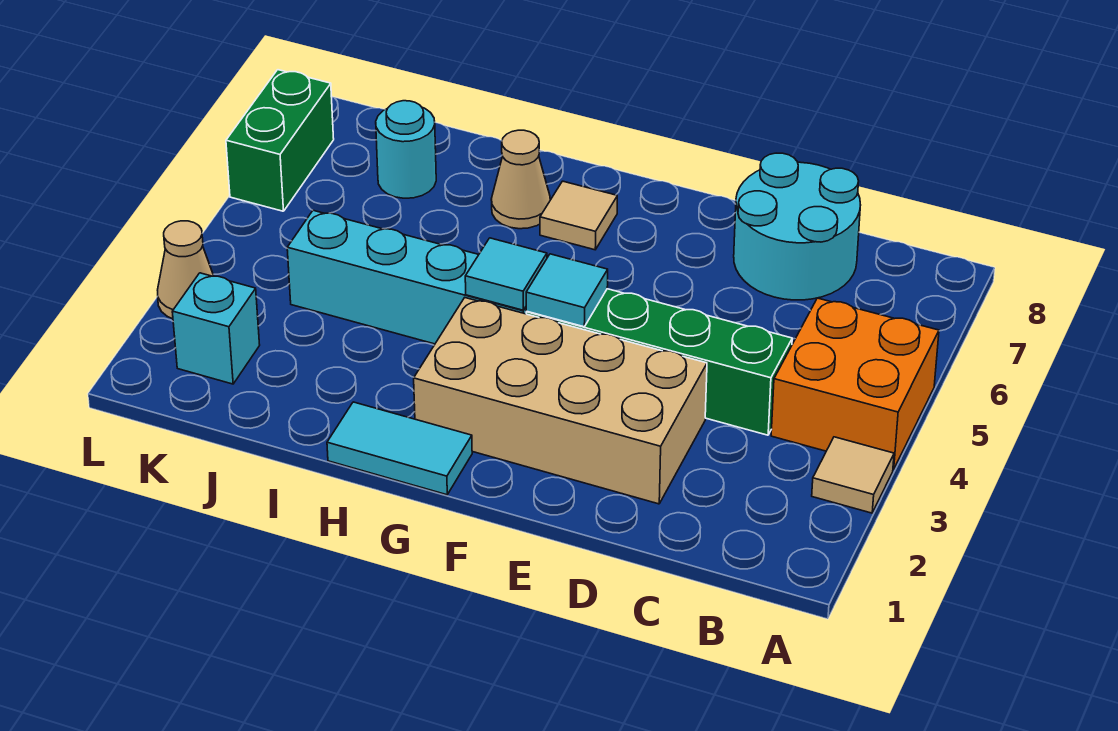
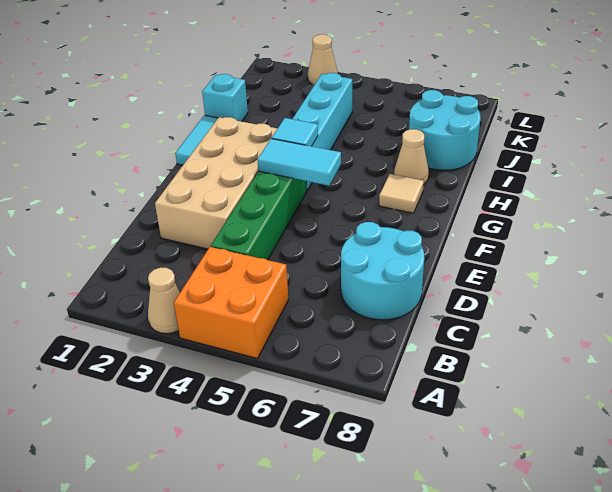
tan 1x1 tile [812,437,894,513] -> tan 1x1 cone [148,268,180,334]
cyan 1x1 tile [526,254,608,327] -> cyan 1x2 tile [257,139,341,186]
cyan 1x1 round brick [376,101,436,198] -> cyan 2x2 round brick [409,90,481,170]
cyan 1x1 brick [172,273,260,384] -> cyan 1x1 brick moved to [202,74,248,122]
green 1x2 brick [226,70,334,211] -> none

